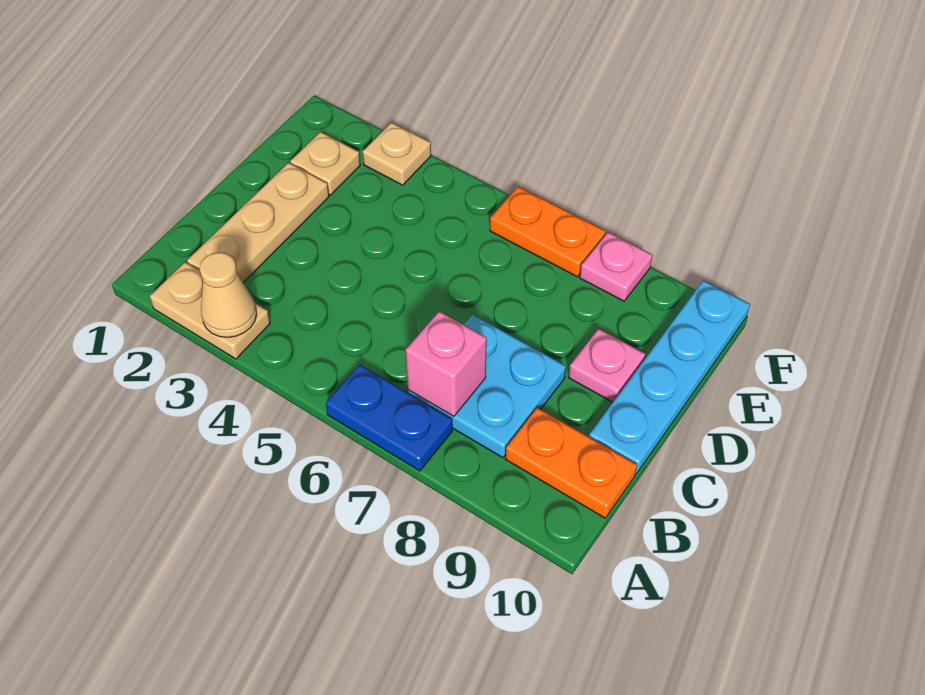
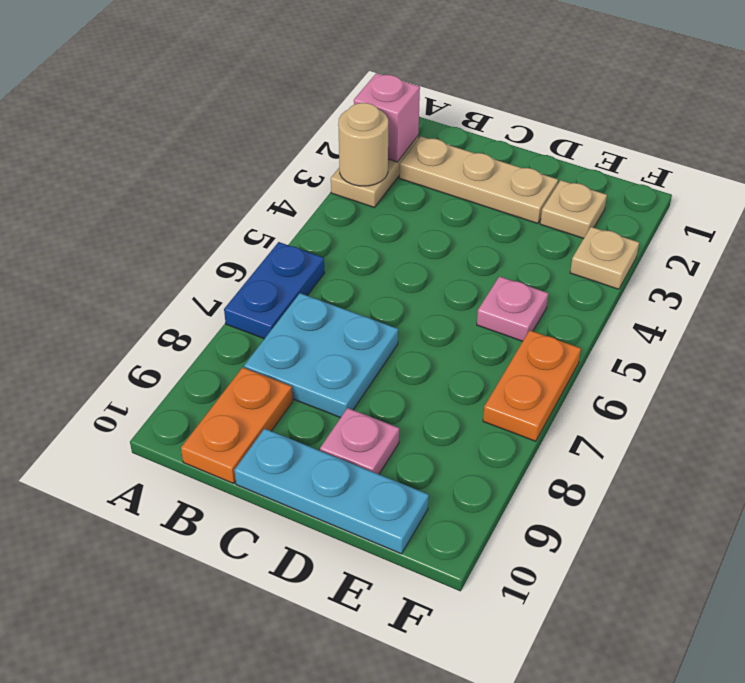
tan 1x1 cone [200,252,257,337] -> tan 1x1 round brick [338,103,388,186]
pink 1x1 brick [406,311,487,416] -> pink 1x1 brick moved to [354,73,420,162]
cyan 1x4 plate [589,280,750,474] -> cyan 1x3 plate [234,429,429,554]
pink 1x1 plate [580,232,653,301] -> pink 1x1 plate moved to [477,276,548,341]

